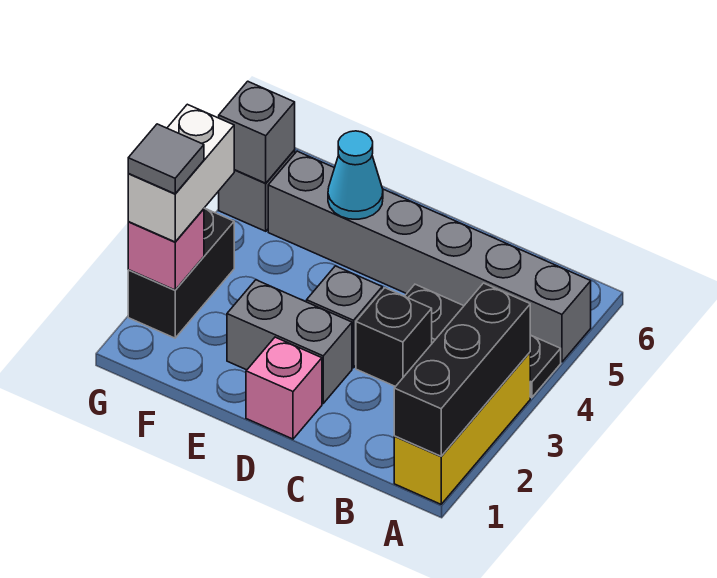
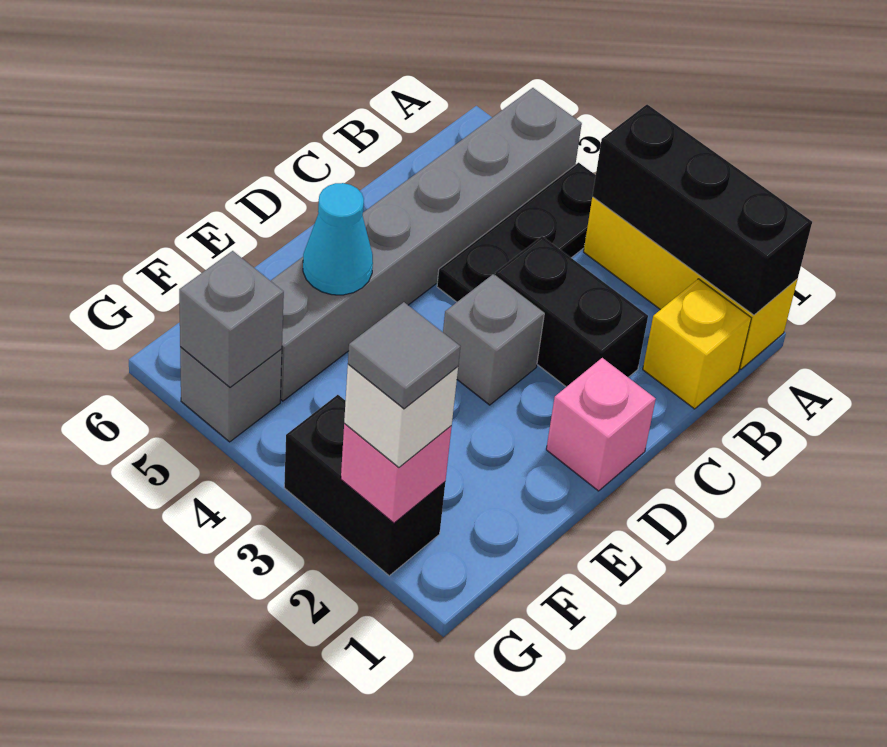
none -> yellow 1x1 brick [643,279,751,409]
black 1x1 brick [356,288,432,387] -> black 1x2 brick [495,236,648,387]
grey 1x2 brick [227,280,352,403] -> none
white 1x2 brick [128,104,234,242] -> white 1x1 brick [344,364,458,467]

